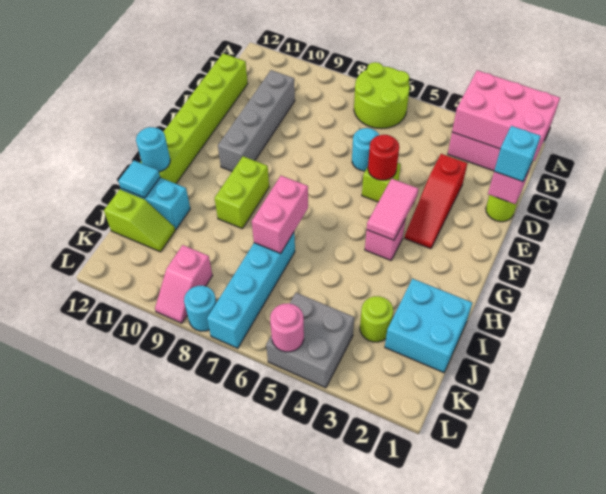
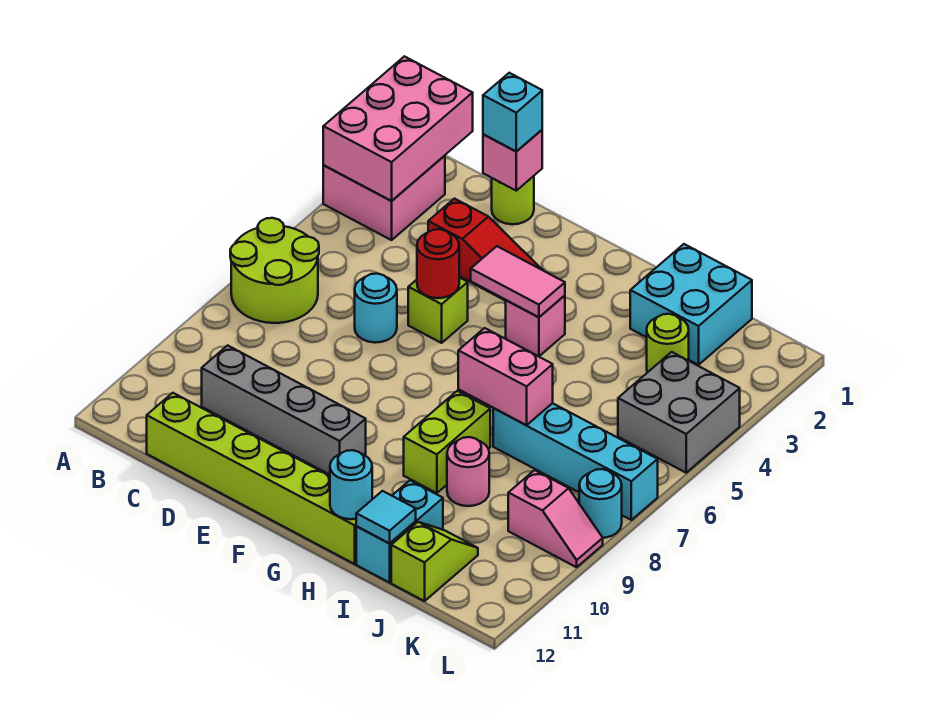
lime 1x2 brick [215,156,269,228] -> lime 1x2 brick turned to [404,391,490,493]
pink 1x1 round brick [270,303,304,352] -> pink 1x1 round brick moved to [447,437,489,506]

